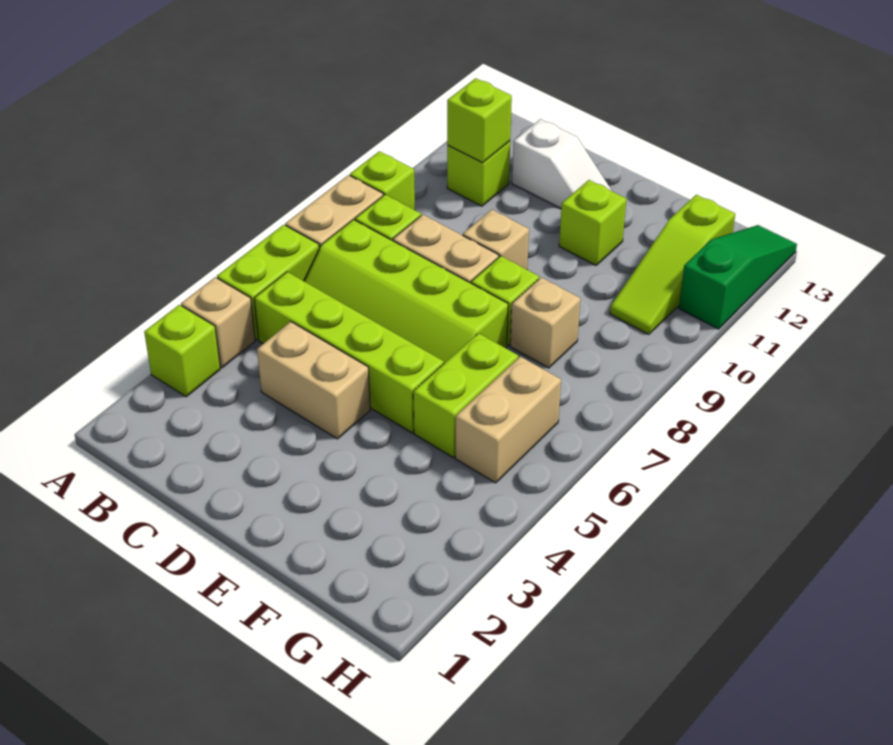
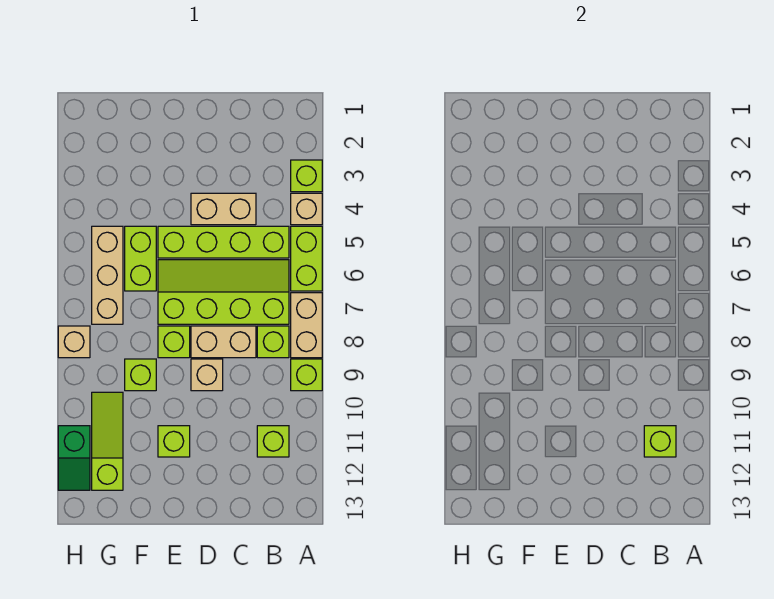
white 1x2 slope [512,119,612,208] -> none
tan 1x1 brick [510,277,580,368] -> tan 1x1 brick moved to [58,326,90,358]
none -> lime 1x1 brick [125,359,156,391]
tan 1x2 brick [455,356,561,483] -> tan 1x3 brick [92,226,123,324]
green 1x3 slope [679,225,797,329] -> green 1x2 slope [58,426,90,490]

